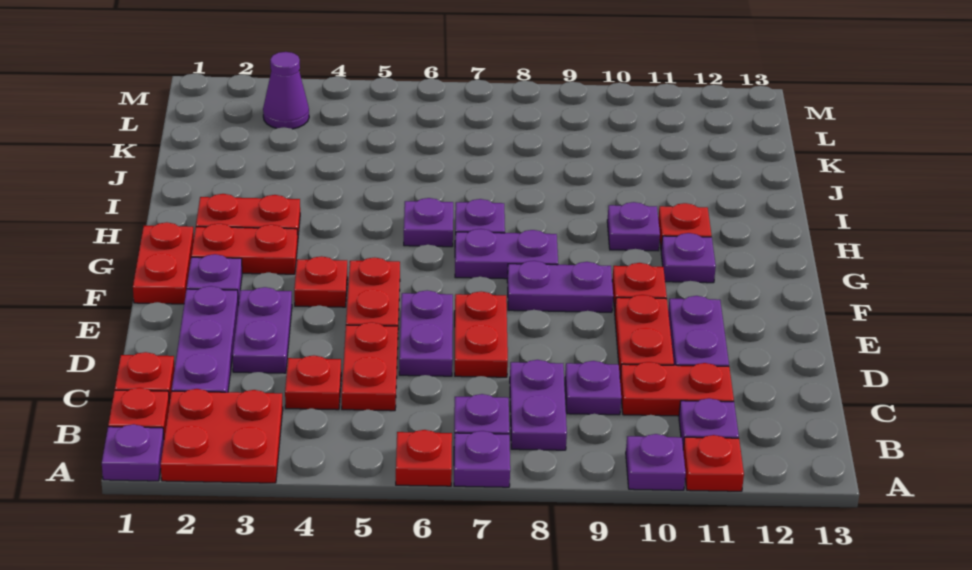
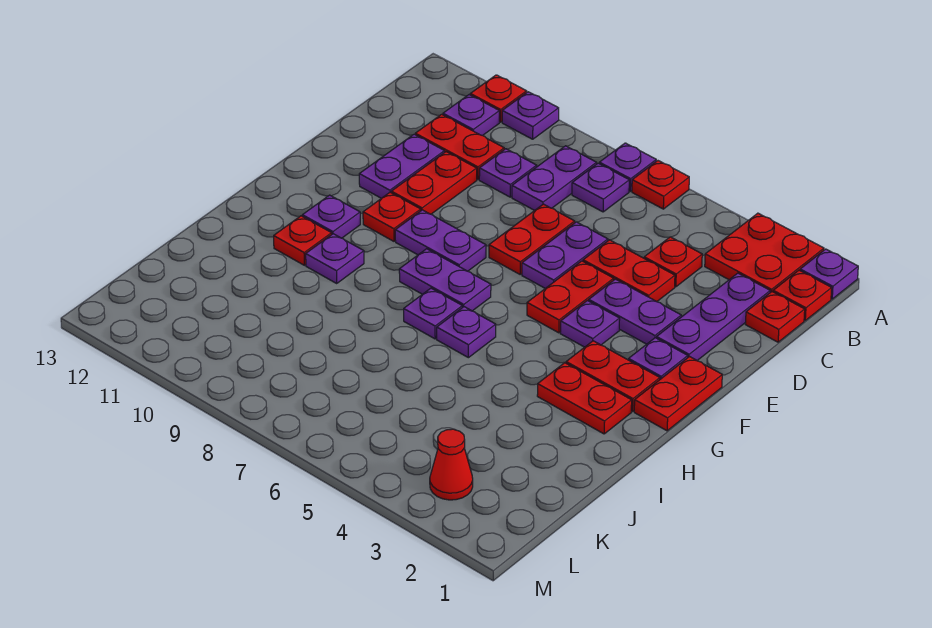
red 1x2 plate [342,322,398,411] -> red 1x2 plate turned to [583,240,675,302]
purple 1x2 plate [233,287,292,373] -> purple 1x2 plate turned to [589,279,681,344]
red 1x1 plate [294,256,347,307] -> purple 1x1 plate [560,301,620,347]
purple 1x1 cone [263,52,309,129] -> red 1x1 cone [430,429,473,500]

